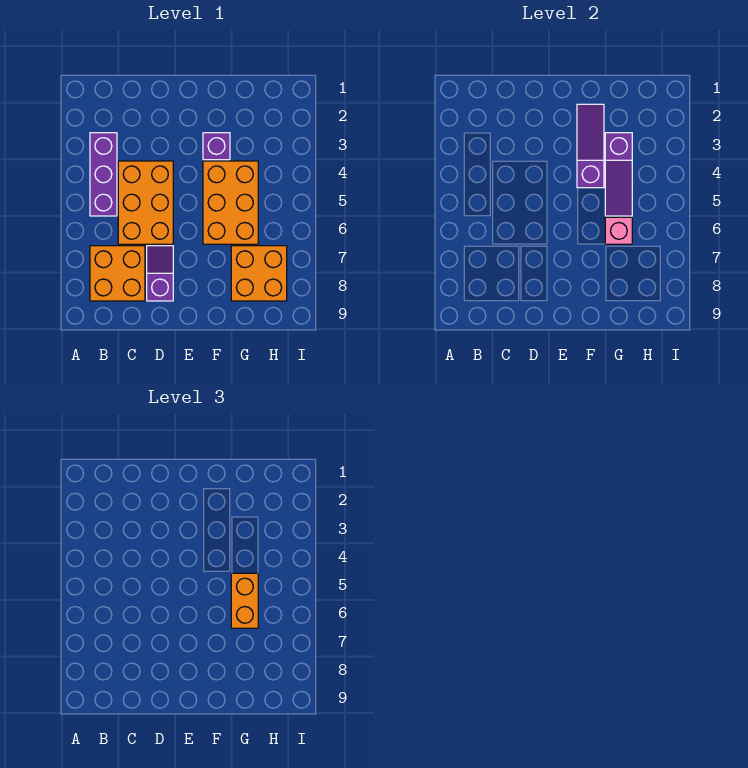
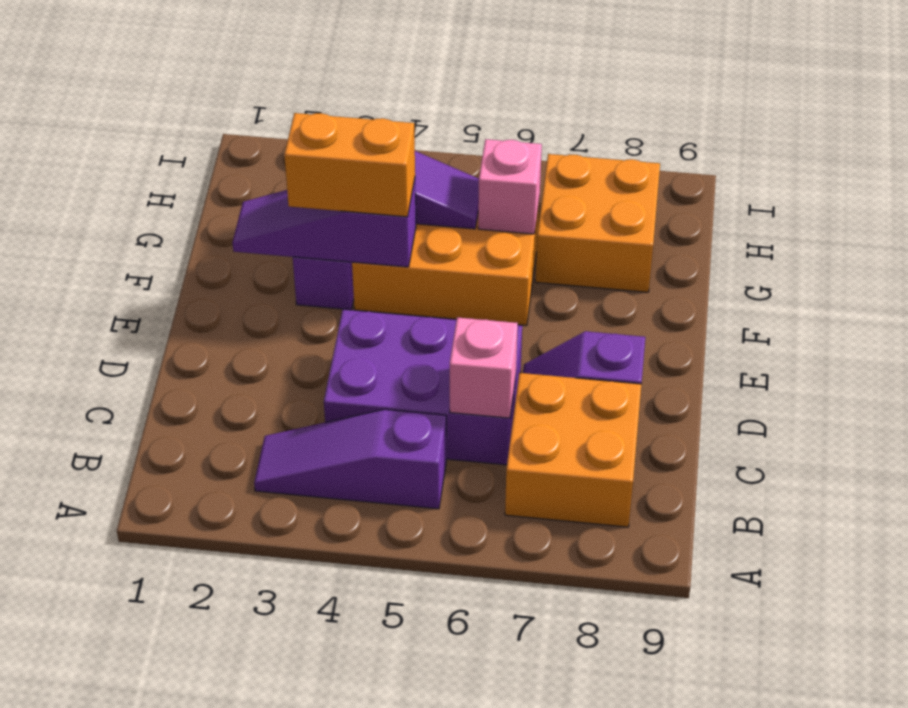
purple 1x3 brick [90,133,117,216] -> purple 1x3 slope [254,409,446,509]
orange 2x3 brick [118,161,173,244] -> purple 2x3 brick [324,310,522,465]
none -> pink 1x1 brick [450,317,518,418]
orange 1x2 brick [231,573,258,628] -> orange 1x2 brick moved to [284,113,415,217]

